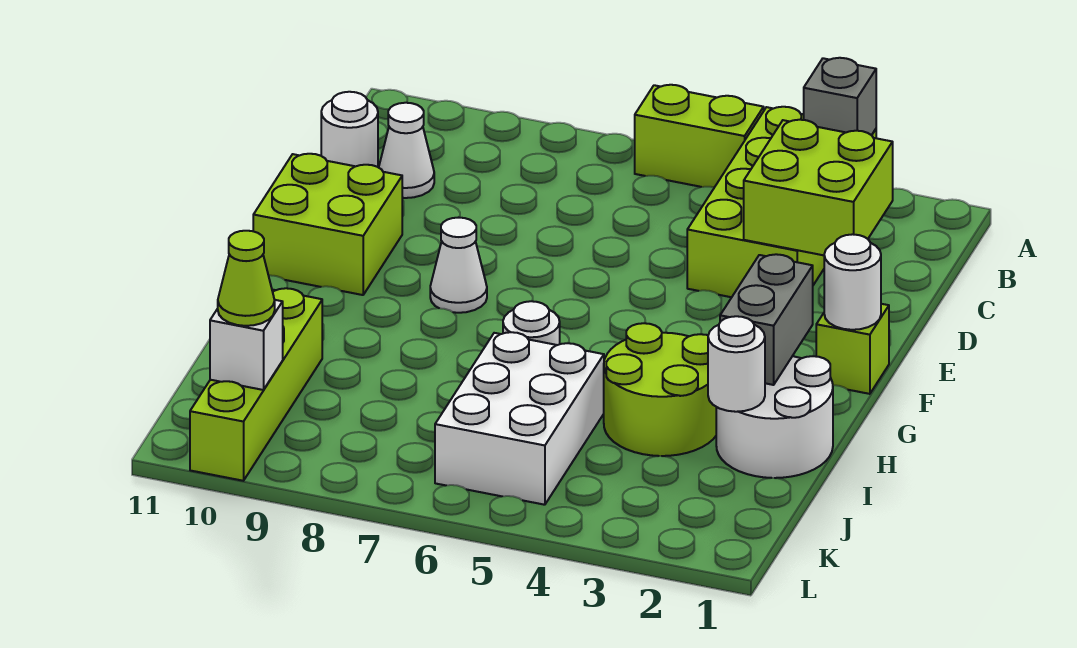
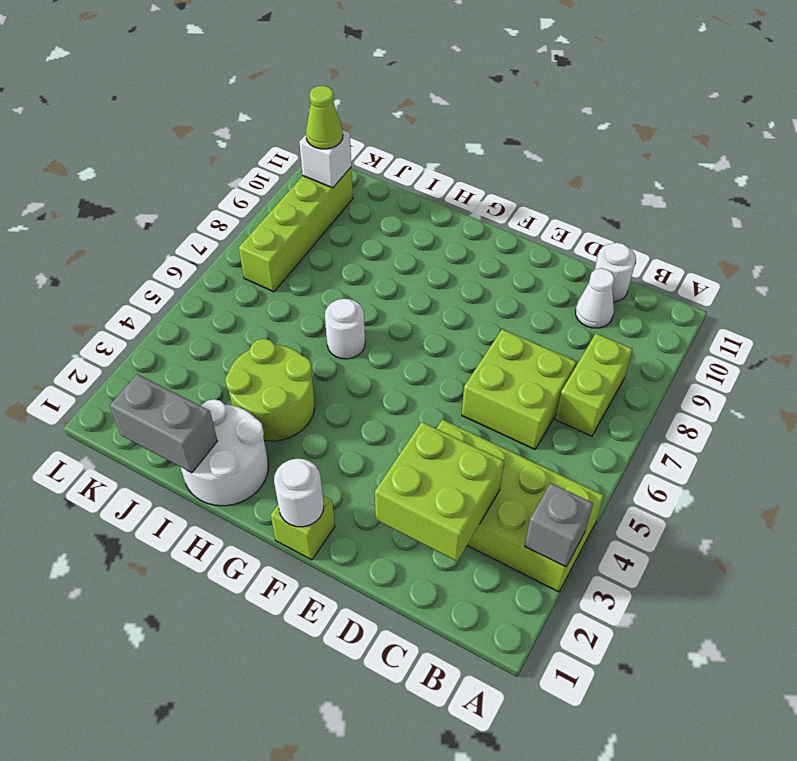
lime 1x2 brick [635,85,764,187] -> lime 1x2 brick moved to [555,334,633,436]
lime 2x2 brick [253,154,402,295] -> lime 2x2 brick moved to [462,329,576,449]
white 1x1 cone [430,218,487,313] -> none
grey 1x2 brick [720,254,813,385] -> grey 1x2 brick moved to [110,374,217,473]
white 1x1 round brick [708,316,765,412] -> none
white 2x3 brick [435,332,604,505] -> none
lime 1x4 brick [190,288,322,481] -> lime 1x4 brick turned to [239,168,353,292]

